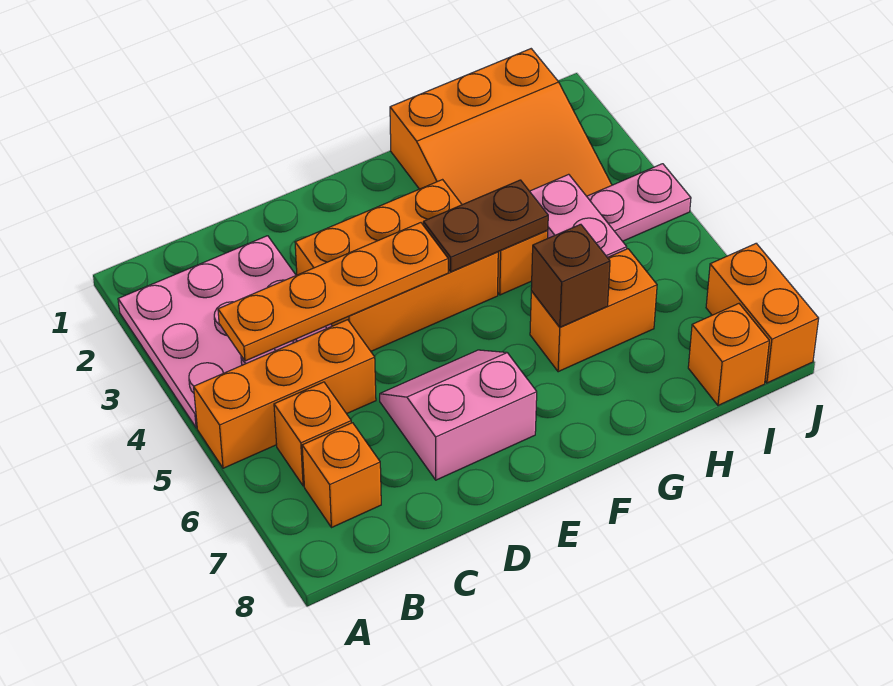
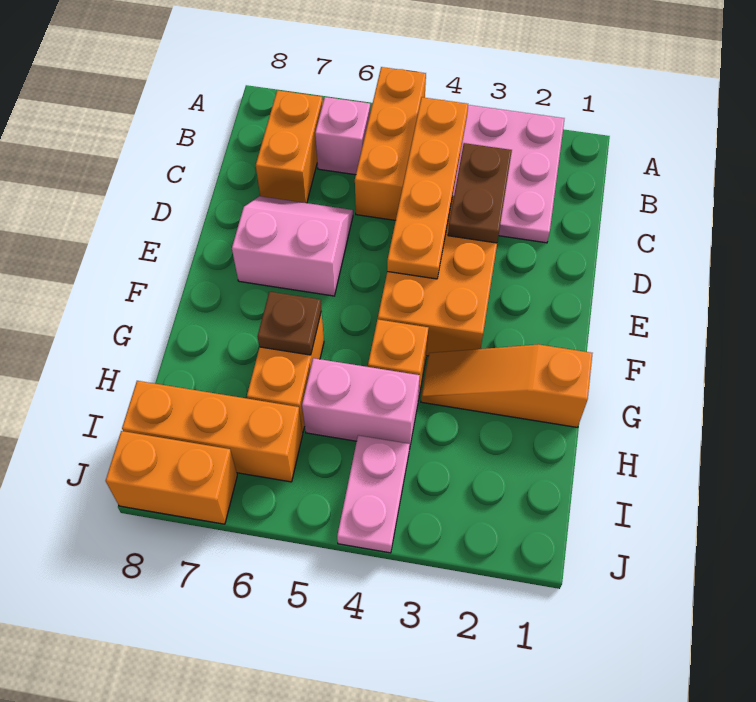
orange 1x1 brick [274,382,351,486] -> pink 1x1 brick [315,97,370,175]
orange 1x1 brick [302,423,381,528] -> orange 1x2 brick [256,90,323,203]
pink 2x2 slope [380,350,537,480] -> pink 2x2 slope turned to [232,196,353,296]
brown 1x2 plate [423,180,548,272] -> brown 1x2 plate moved to [448,143,512,243]
orange 3x3 slope [390,49,612,205] -> orange 1x3 slope [421,344,593,427]
brown 1x1 brick [531,224,610,327] -> brown 1x1 plate [257,292,321,355]
orange 1x1 brick [688,304,769,405] -> orange 1x3 brick [122,381,303,482]

